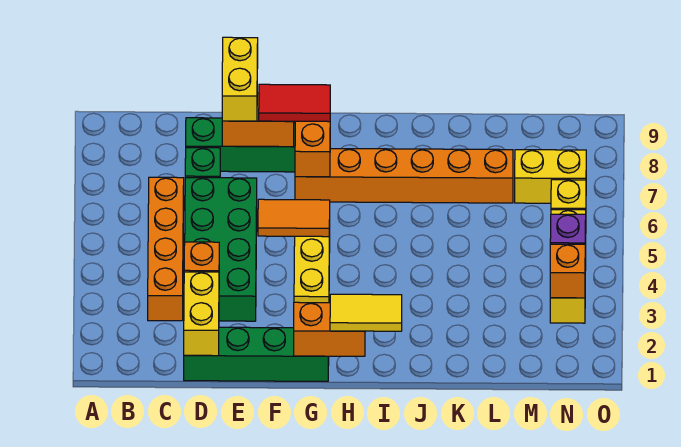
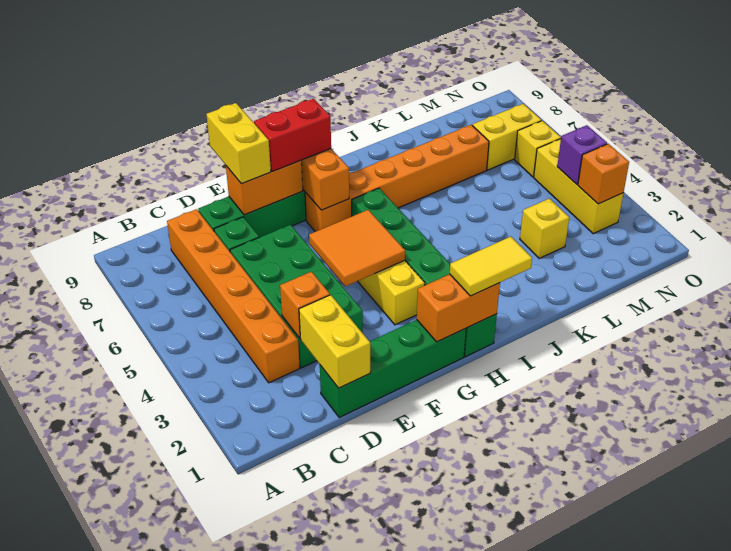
orange 1x4 brick [148,177,184,321] -> orange 1x6 brick [167,209,300,383]
orange 1x2 tile [258,199,330,237] -> orange 2x2 tile [309,210,405,286]
red 1x2 tile [259,84,330,122] -> red 1x2 brick [254,99,331,171]
none -> green 1x6 brick [352,188,497,357]
none -> yellow 1x1 brick [520,198,569,258]

